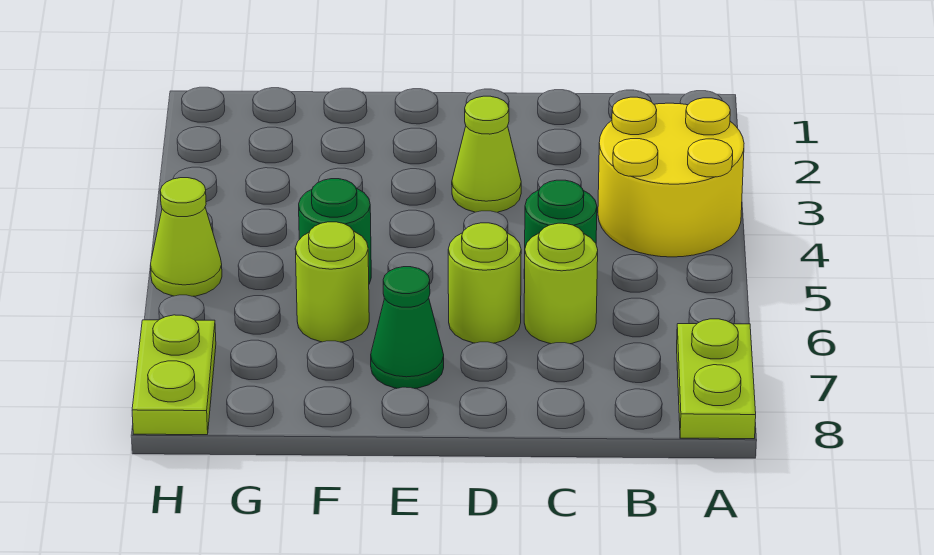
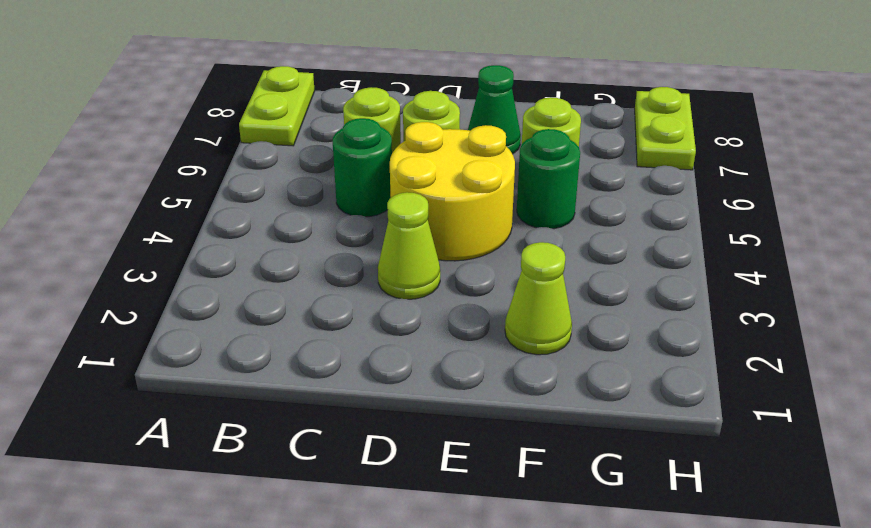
yellow 2x2 round brick [598,97,744,257] -> yellow 2x2 round brick moved to [390,122,515,261]
lime 1x1 cone [151,178,222,296] -> lime 1x1 cone moved to [505,242,572,355]

